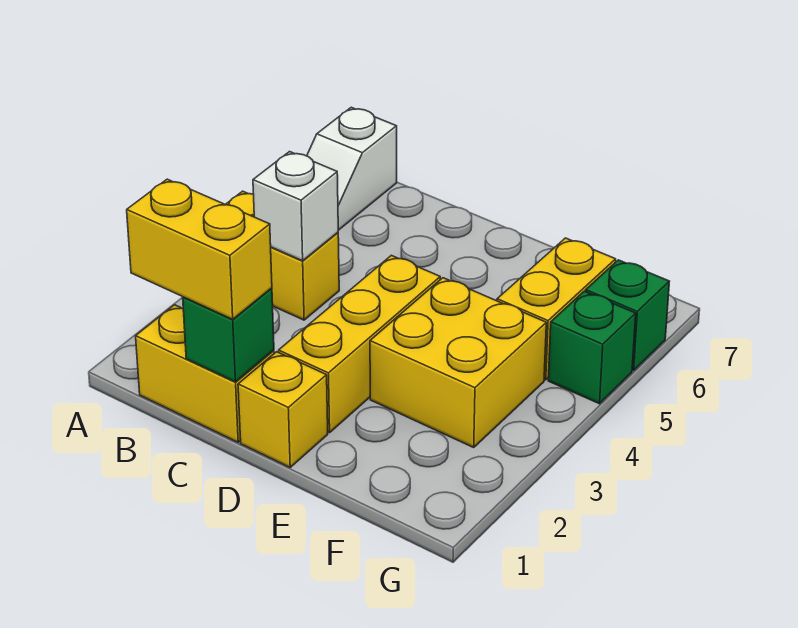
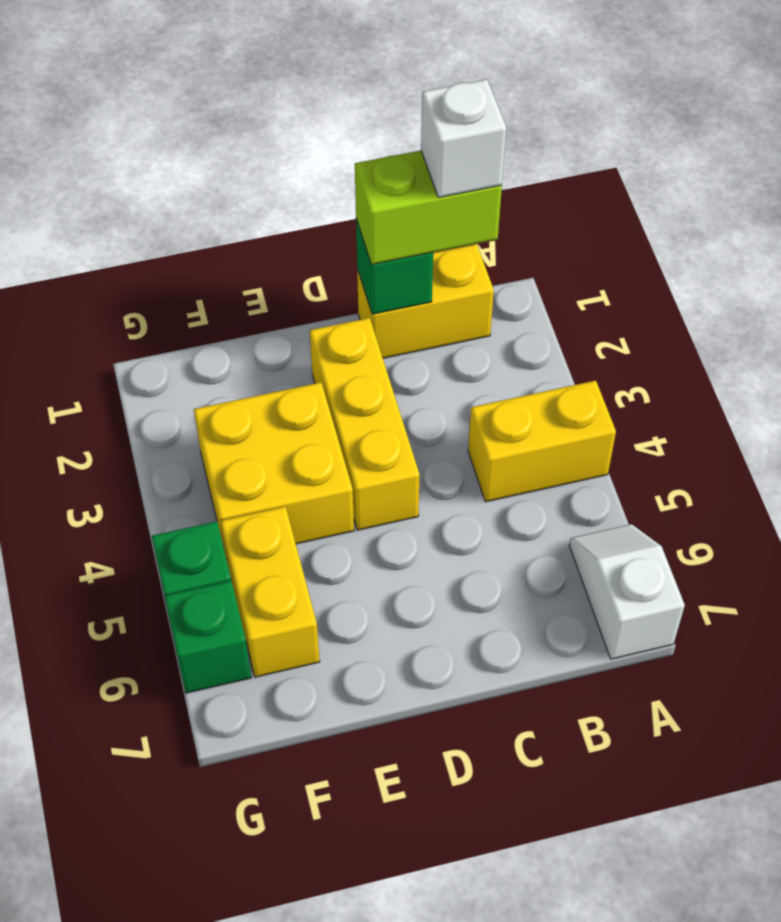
yellow 1x2 brick [127,179,272,319] -> lime 1x2 brick [355,151,502,264]
white 1x1 brick [253,152,338,261] -> white 1x1 brick moved to [421,79,506,198]
yellow 1x1 brick [238,352,328,467] -> none

